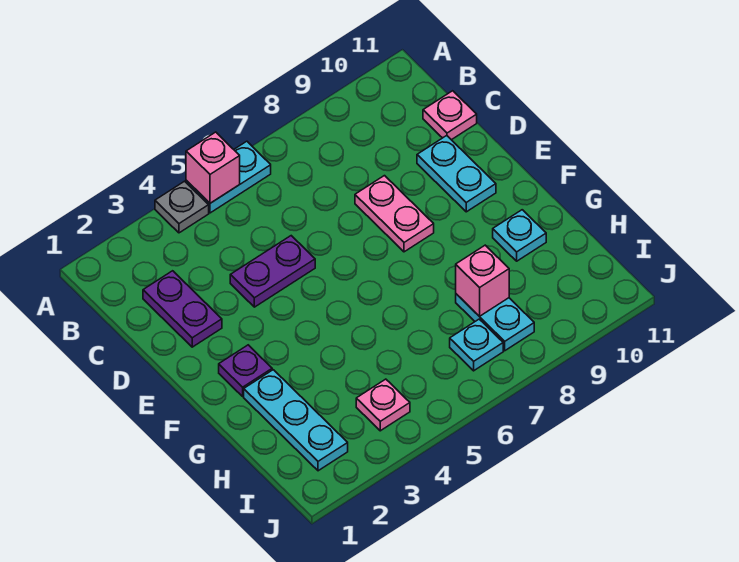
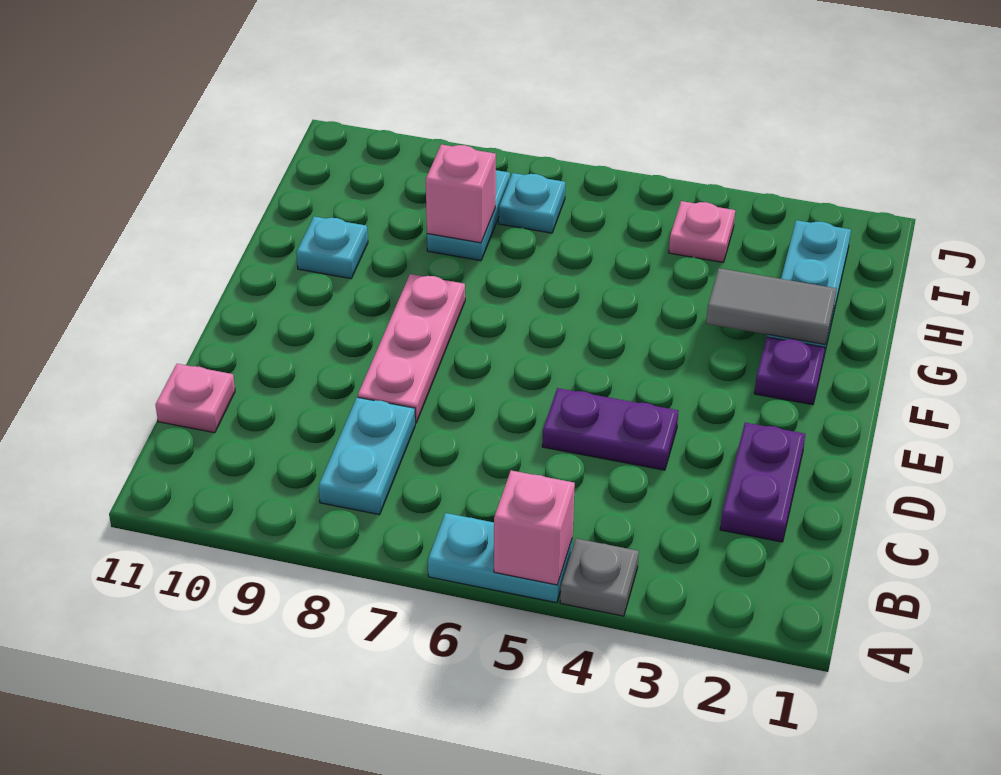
pink 1x2 plate [355,176,434,252] -> pink 1x3 plate [358,274,465,423]
cyan 1x2 plate [417,136,496,212] -> cyan 1x2 plate moved to [319,397,415,515]
none -> grey 1x2 tile [706,268,837,345]

